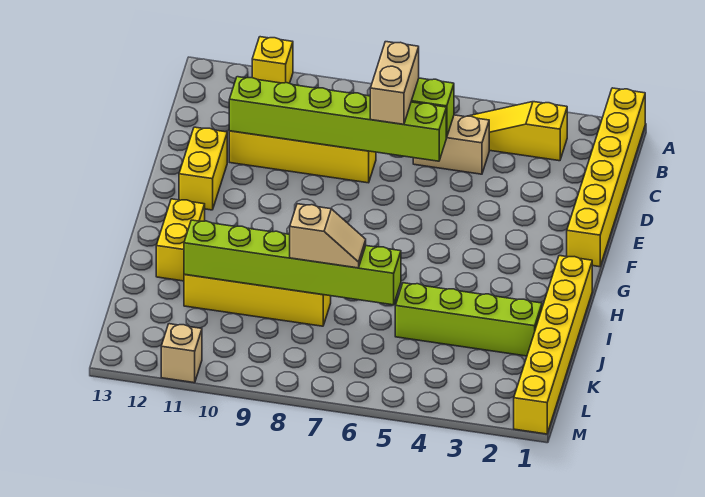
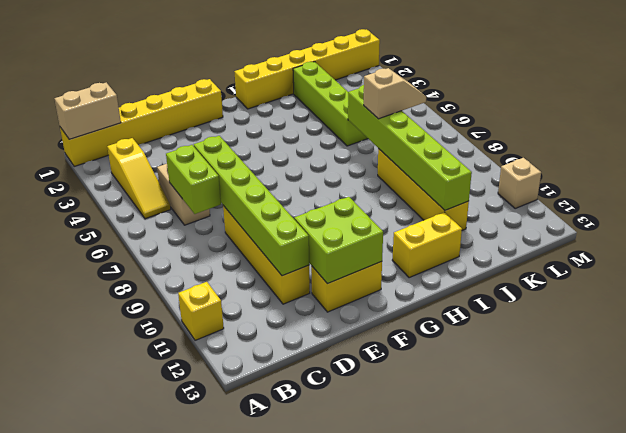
tan 1x2 brick [370,42,419,124] -> tan 1x2 brick moved to [55,82,121,139]
none -> lime 2x2 brick [294,197,383,284]
tan 1x2 slope [290,204,366,268] -> tan 1x2 slope turned to [364,68,426,119]

